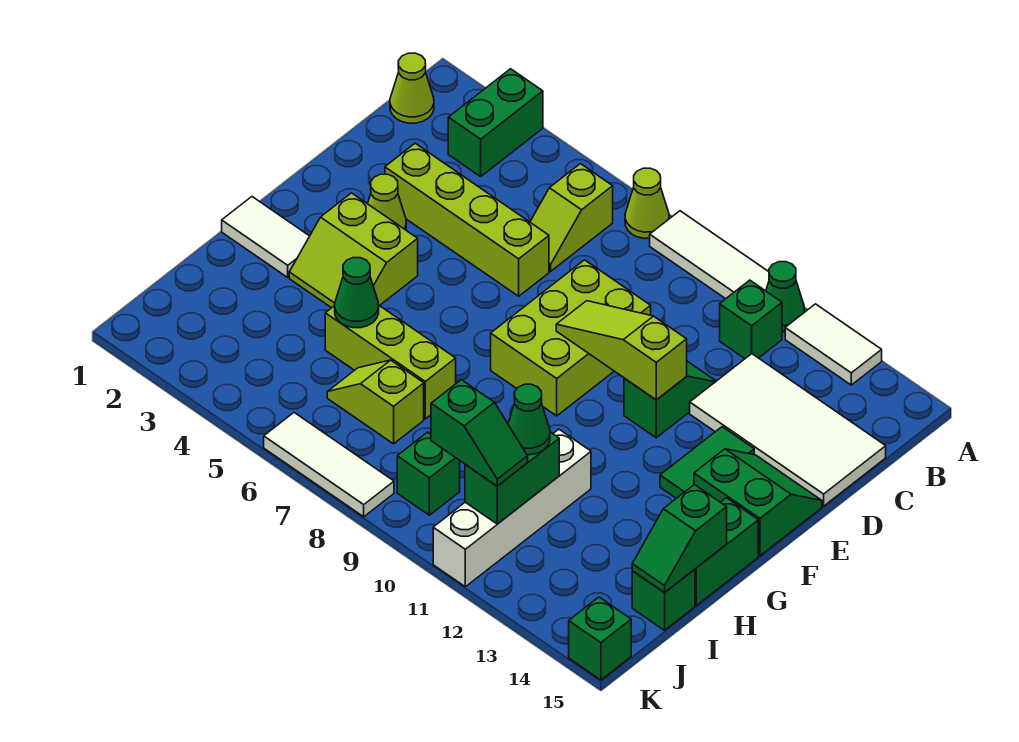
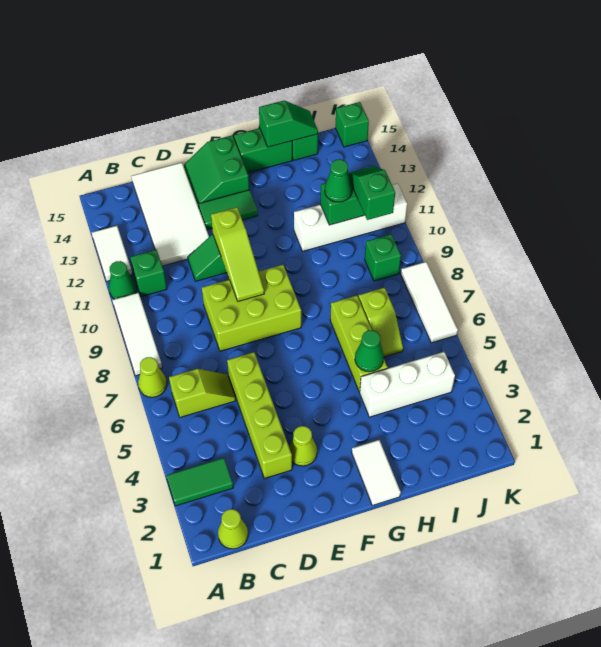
green 1x2 brick [448,69,543,177] -> green 1x2 tile [166,458,233,506]
lime 2x2 slope [289,193,418,308] -> none
none -> white 1x3 brick [360,352,455,417]

